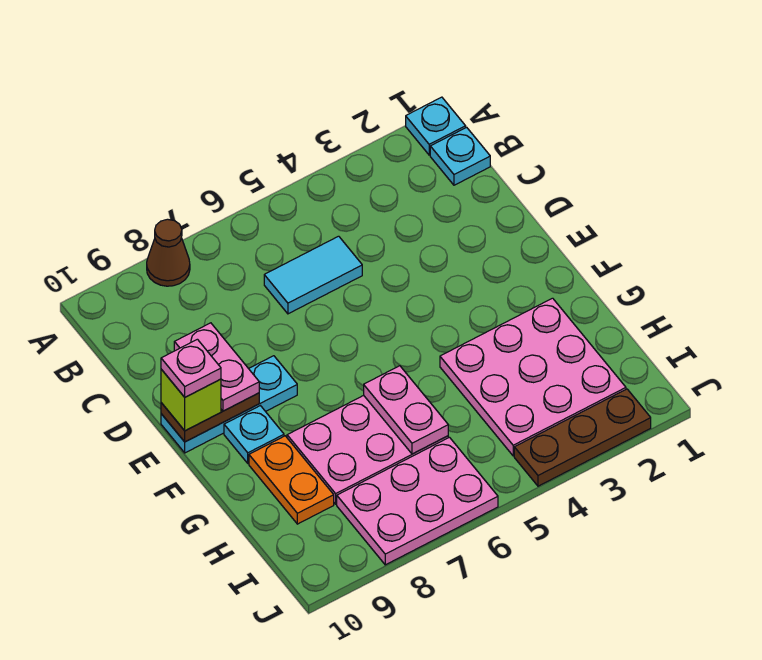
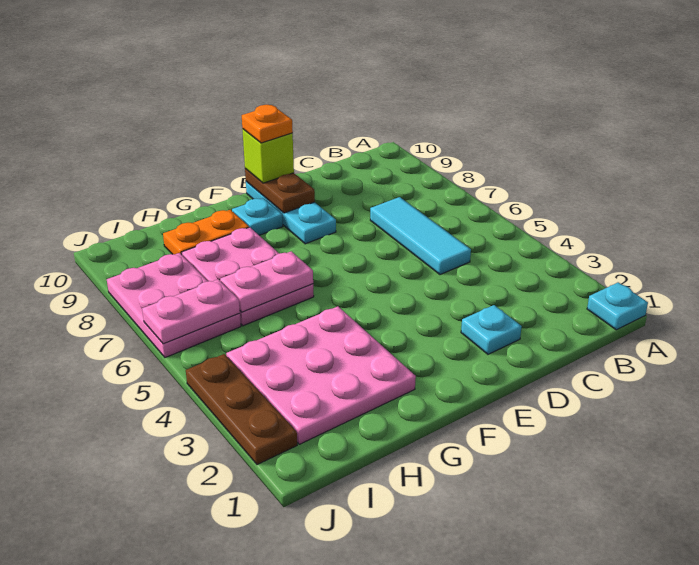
brown 1x1 cone [147,219,190,286] -> none
cyan 1x1 plate [430,127,490,185] -> cyan 1x1 plate moved to [461,305,522,354]
cyan 1x2 tile [264,236,362,314] -> cyan 1x3 tile [370,197,471,275]
pink 1x2 plate [174,323,259,411] -> pink 1x2 plate moved to [142,279,240,344]
pink 1x1 plate [161,339,221,397] -> orange 1x1 plate [242,105,293,143]

